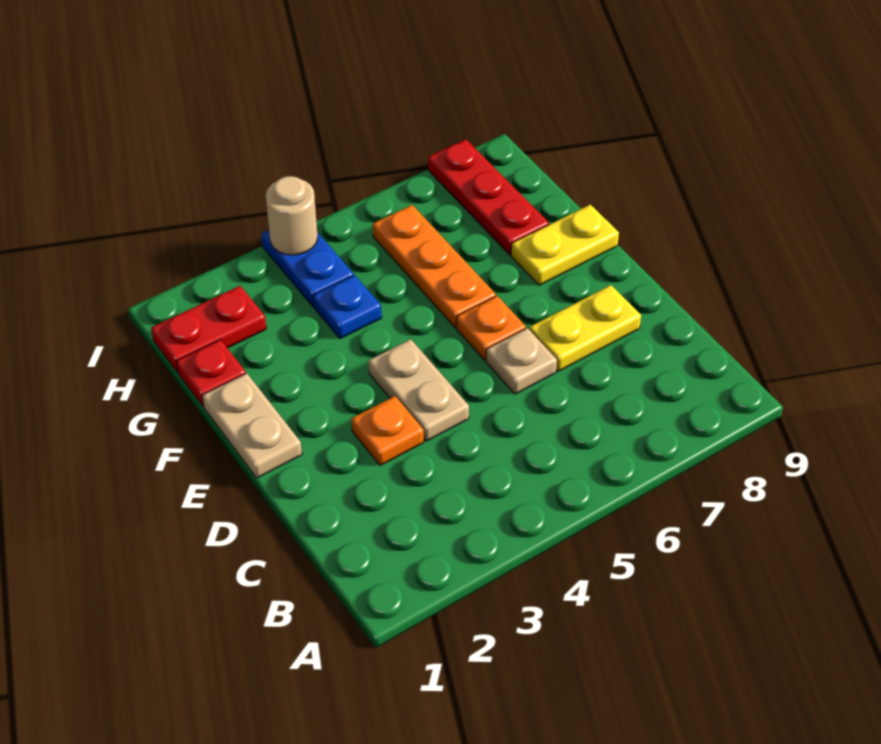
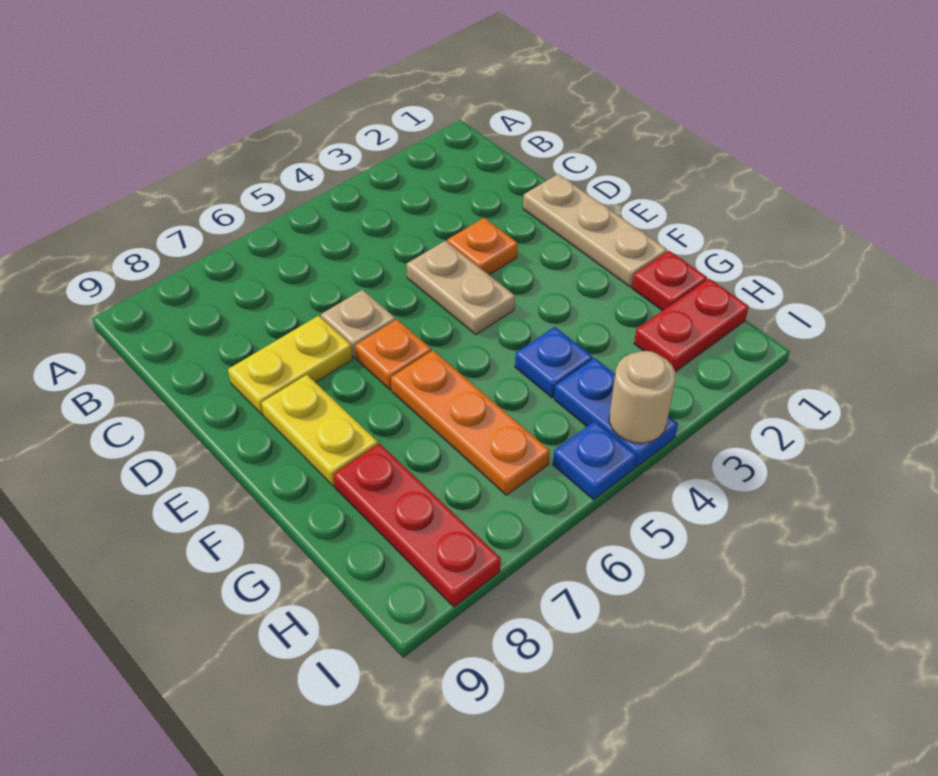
tan 1x2 plate [202,373,302,478] -> tan 1x3 plate [523,174,667,287]
yellow 1x2 plate [511,205,619,285] -> yellow 1x2 plate turned to [261,375,378,486]
none -> blue 1x1 plate [553,421,637,500]

